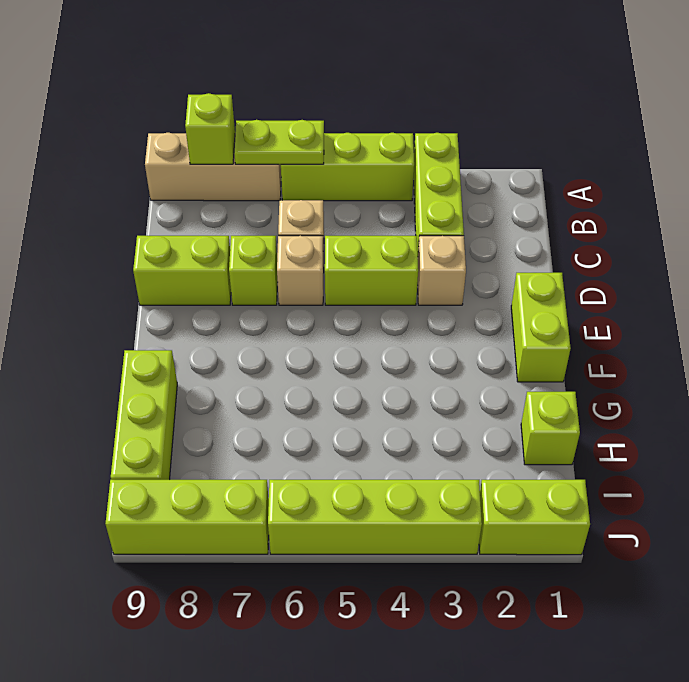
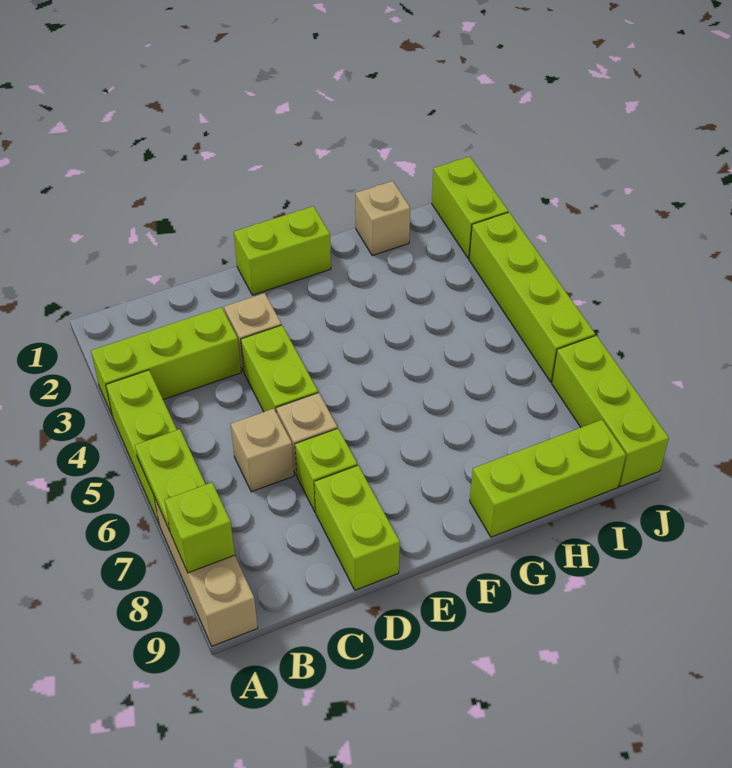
lime 1x1 brick [521,392,580,465] -> tan 1x1 brick [355,181,410,256]

